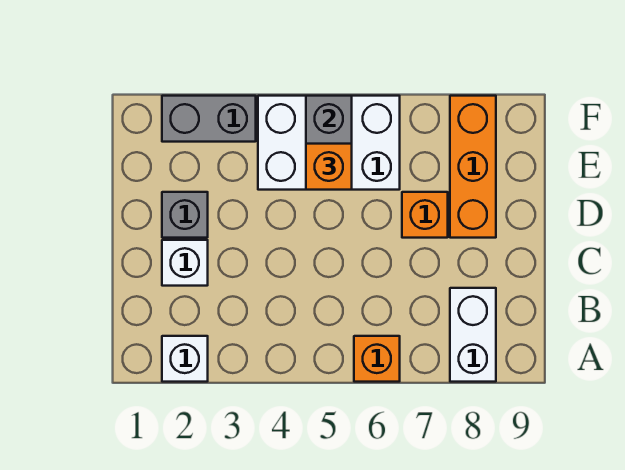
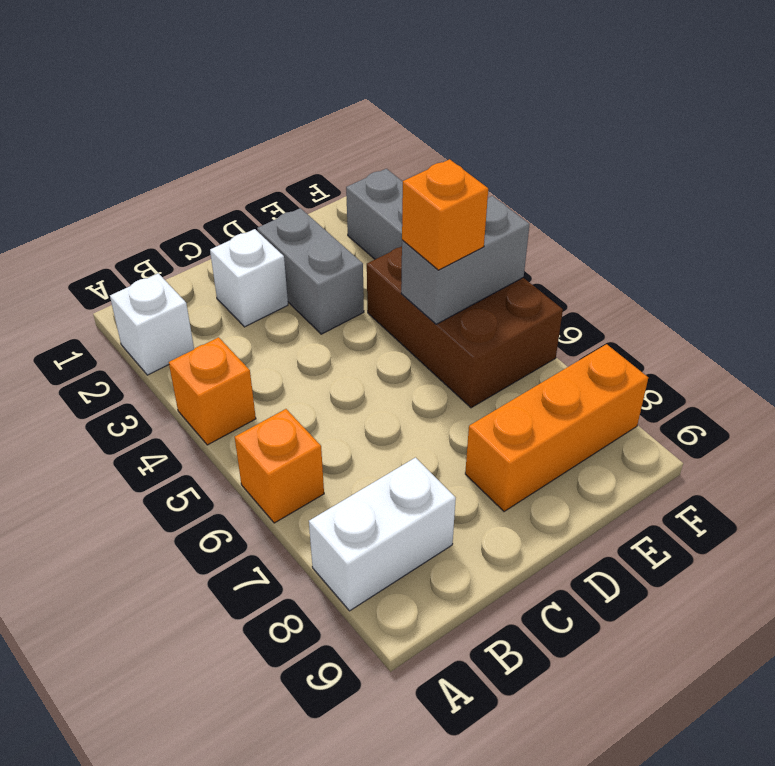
grey 1x1 brick [162,192,208,238] -> grey 1x2 brick [257,208,364,334]
orange 1x1 brick [402,192,448,238] -> orange 1x1 brick moved to [169,337,256,445]
white 2x3 brick [258,96,400,190] -> brown 2x3 brick [367,246,563,408]

